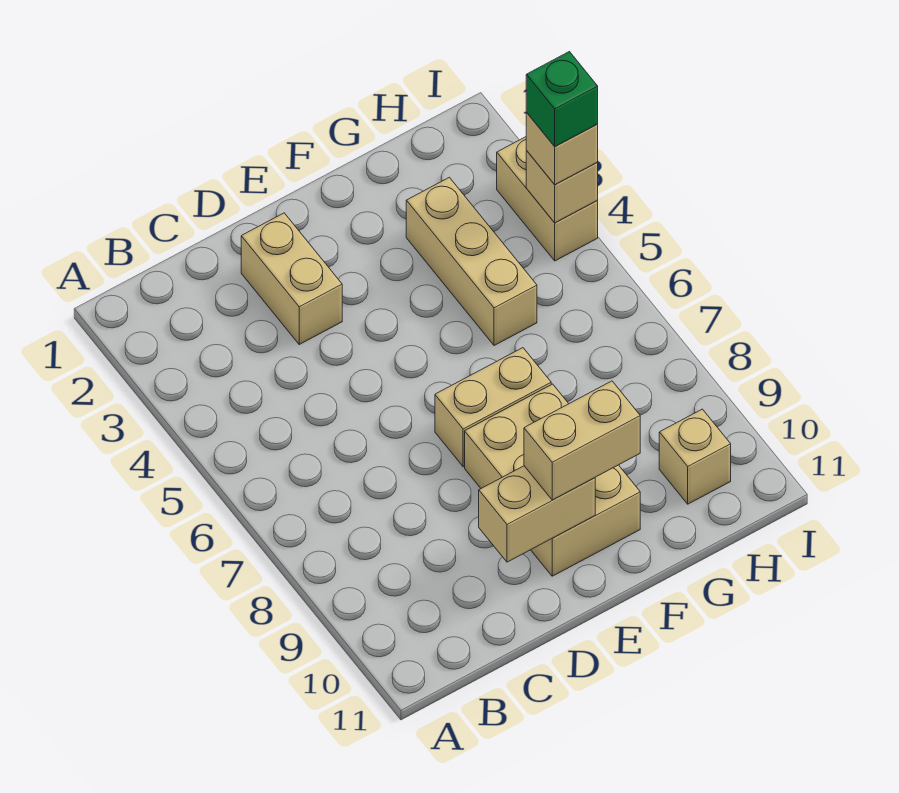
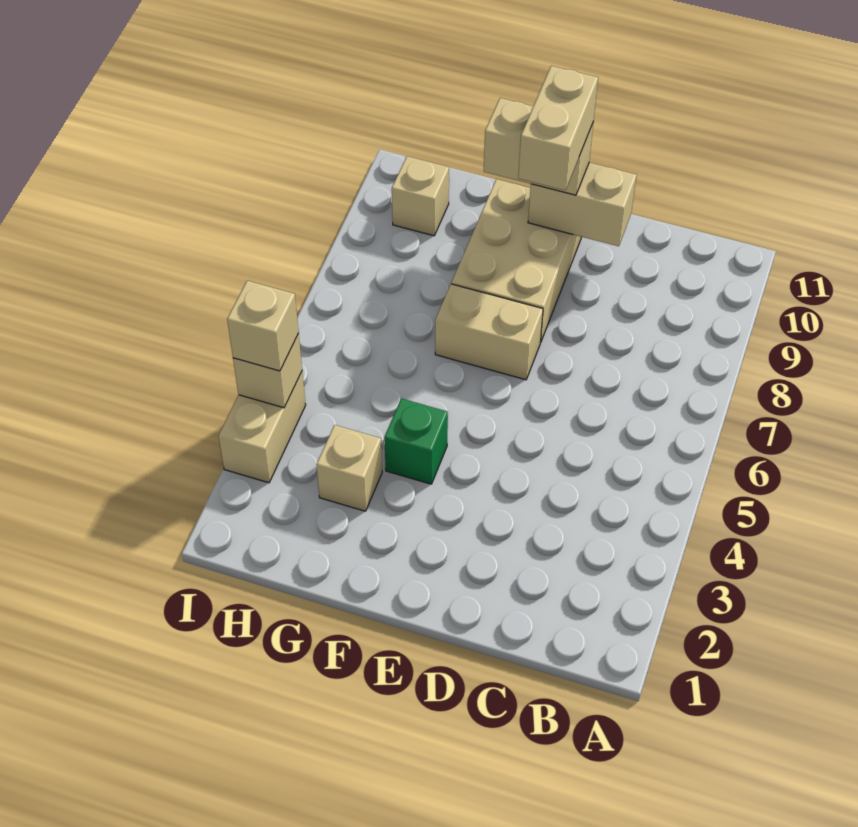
tan 1x2 brick [241,213,342,344] -> tan 1x2 brick moved to [518,66,598,190]
tan 1x3 brick [406,177,537,346] -> tan 1x1 brick [316,425,382,511]
green 1x1 brick [526,52,598,147] -> green 1x1 brick moved to [384,399,448,484]

